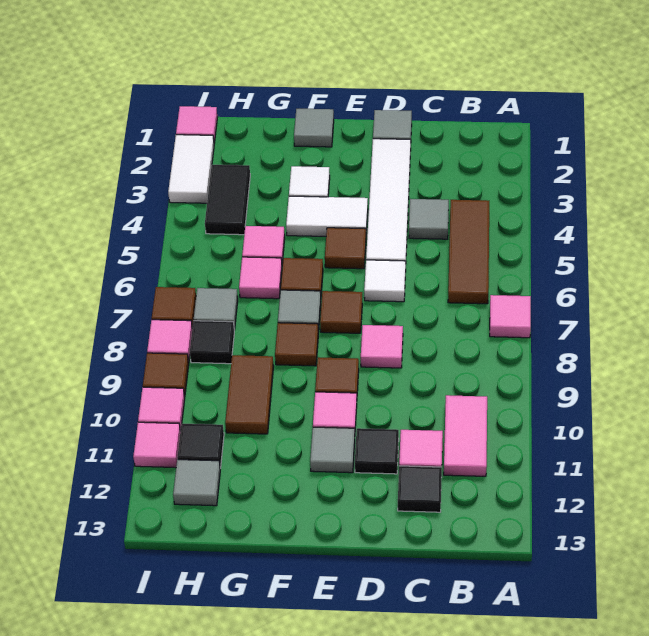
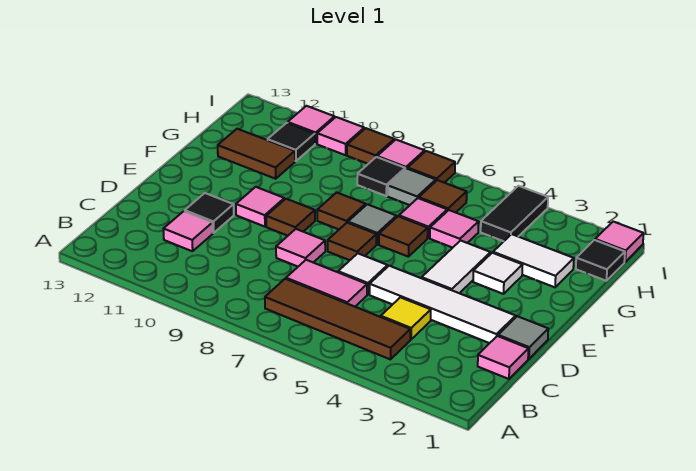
pink 1x1 tile [490,295,531,338] -> pink 1x1 tile moved to [478,336,528,379]
brown 1x3 tile [448,200,489,304] -> brown 1x4 tile [265,279,410,359]
pink 1x2 tile [444,395,487,476] -> pink 1x2 tile moved to [286,260,367,307]
grey 1x1 tile [409,199,449,239] -> yellow 1x1 tile [381,297,431,339]
black 1x1 tile [398,466,442,512] -> black 1x1 tile moved to [576,240,625,281]
brown 1x1 tile [325,228,366,269] -> brown 1x1 tile moved to [419,180,467,213]
grey 1x1 tile [310,427,355,473] -> none
grey 1x1 tile [294,109,334,147] -> none
brown 1x2 tile [225,355,274,434] -> brown 1x2 tile moved to [218,129,295,179]
black 1x2 tile [205,165,250,235] -> black 1x2 tile turned to [481,186,548,241]
grey 1x1 tile [173,460,220,506] -> none
white 1x2 tile [168,135,214,203] -> white 1x2 tile moved to [493,234,574,287]

